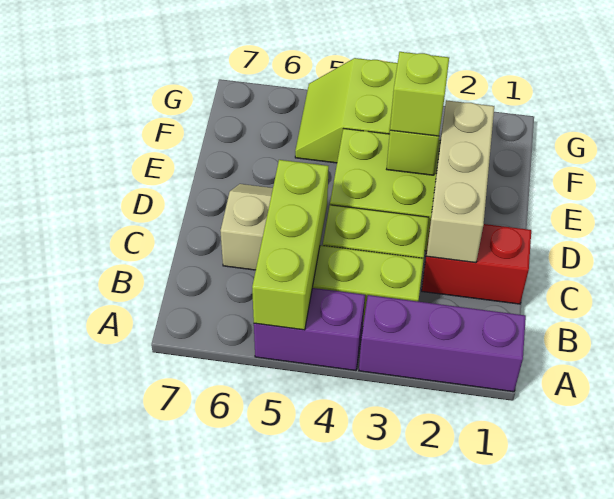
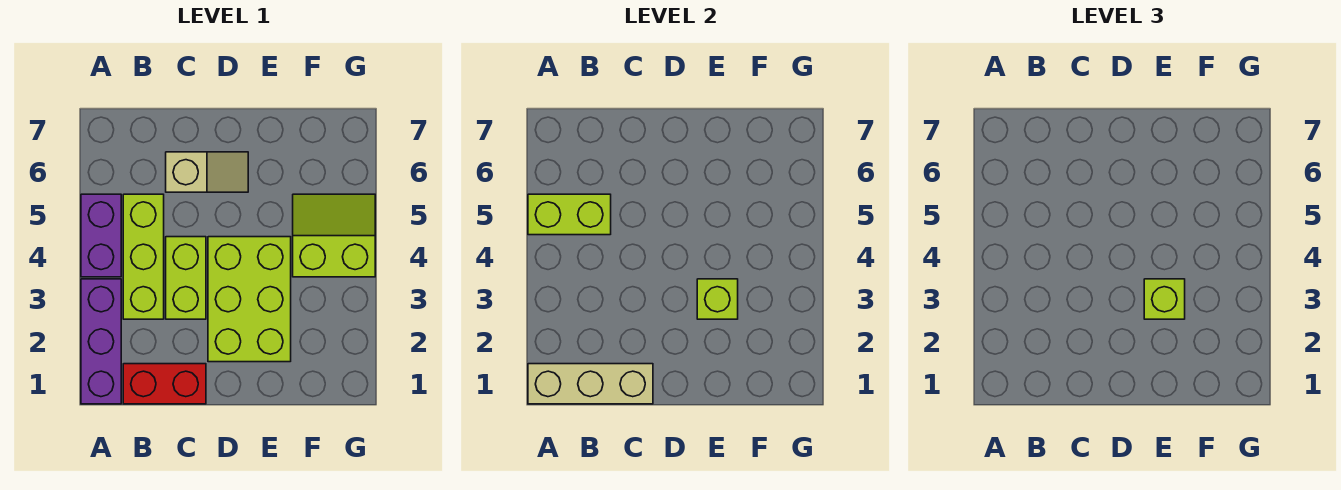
lime 1x3 brick [252,160,329,330] -> lime 1x2 brick [528,194,611,235]
red 1x2 brick [422,224,531,304] -> red 1x2 brick turned to [123,364,206,404]
tan 1x3 brick [427,100,494,263] -> tan 1x3 brick moved to [528,364,653,404]

